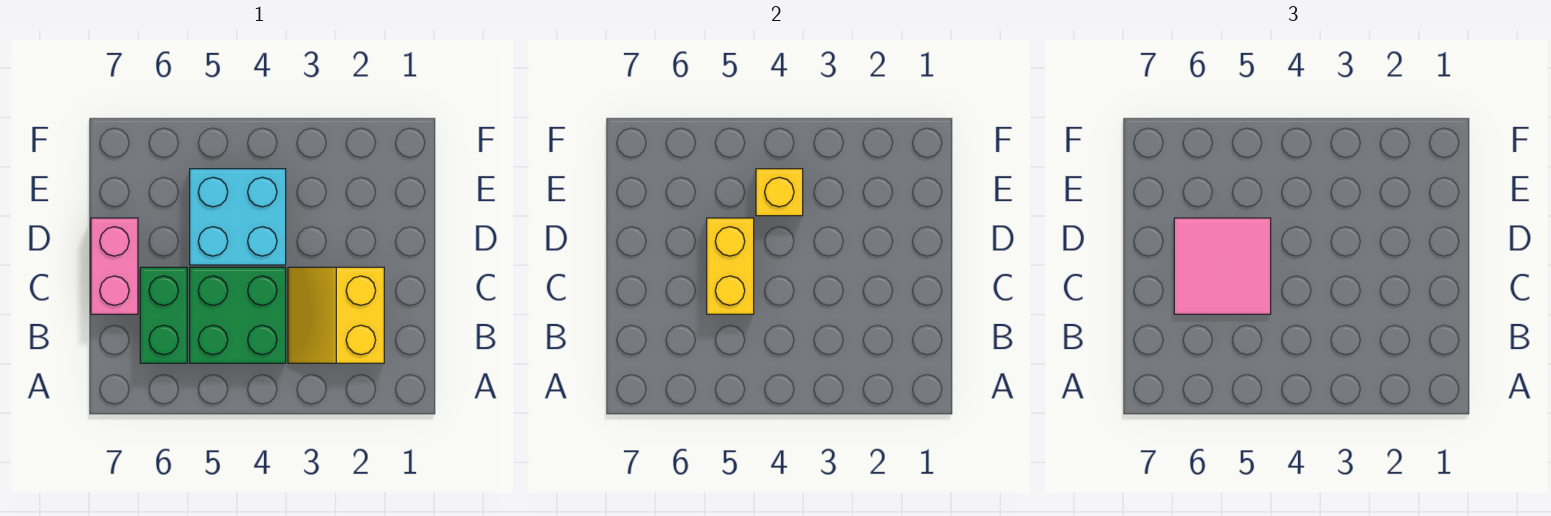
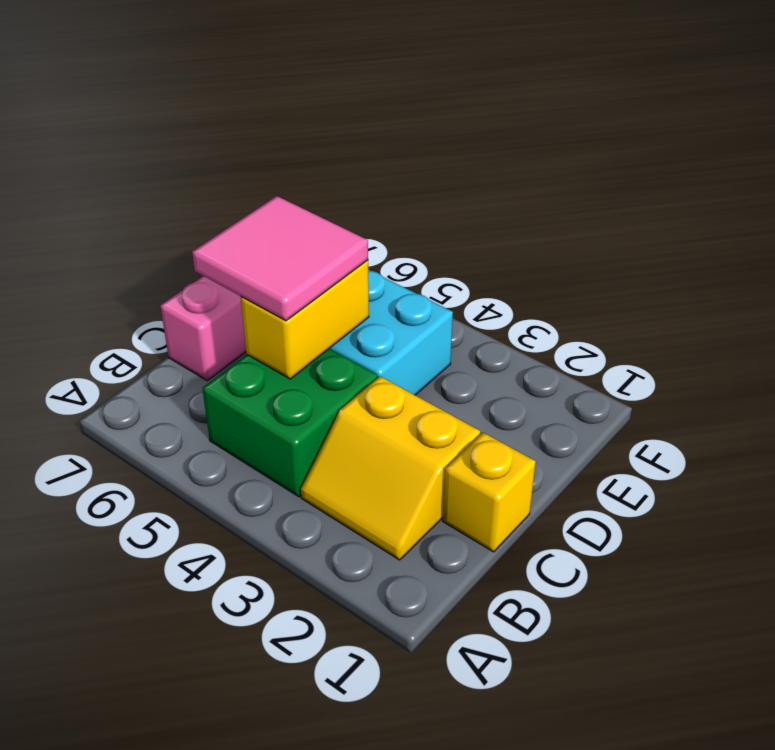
yellow 2x2 slope [288,267,384,363] -> yellow 2x2 slope turned to [301,376,480,560]
green 1x2 brick [140,267,187,363] -> none
yellow 1x1 brick [756,169,803,216] -> yellow 1x1 brick moved to [443,433,536,552]

